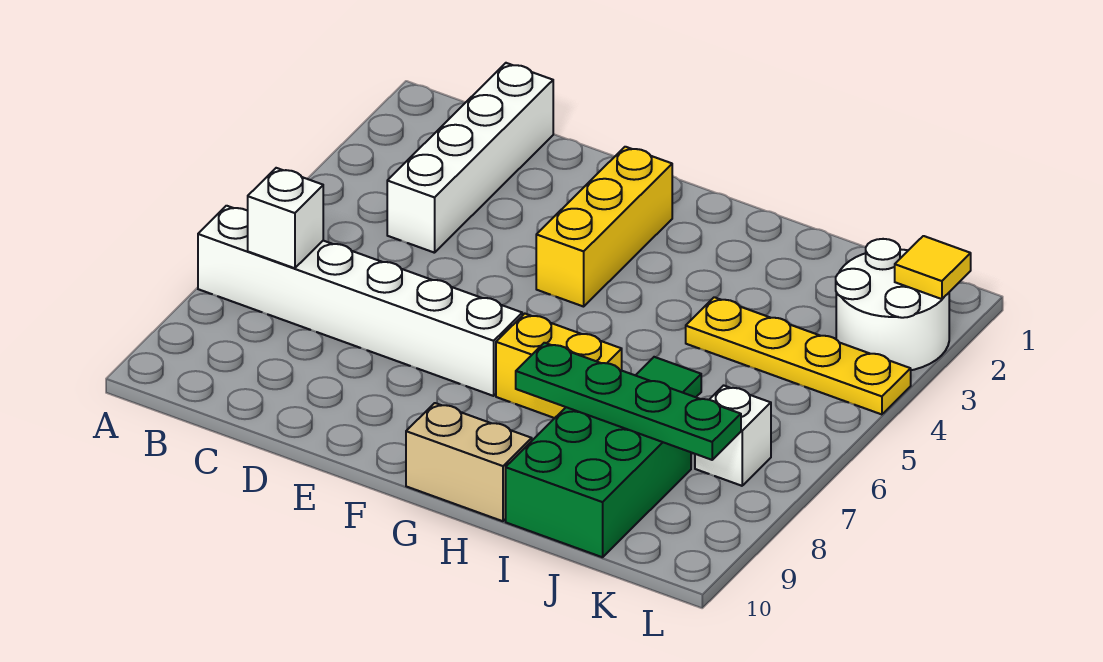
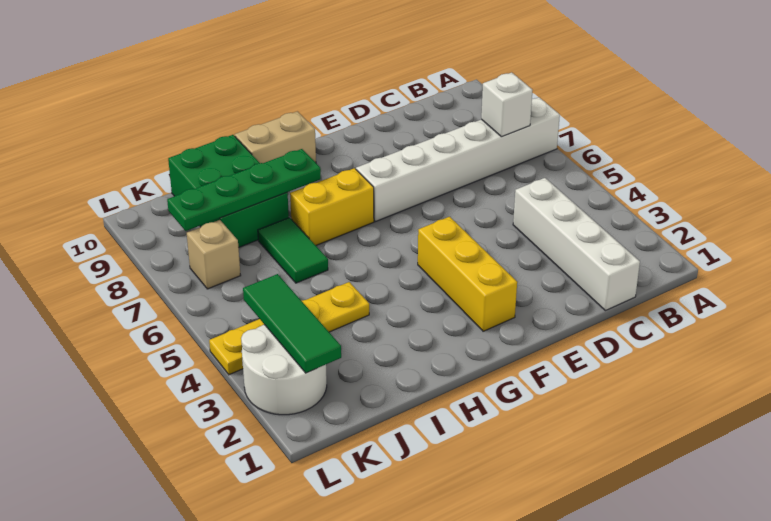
none -> green 1x3 tile [243,274,341,373]
white 1x1 brick [695,385,771,486] -> tan 1x1 brick [187,220,241,289]
yellow 1x1 tile [895,236,971,299] -> none

